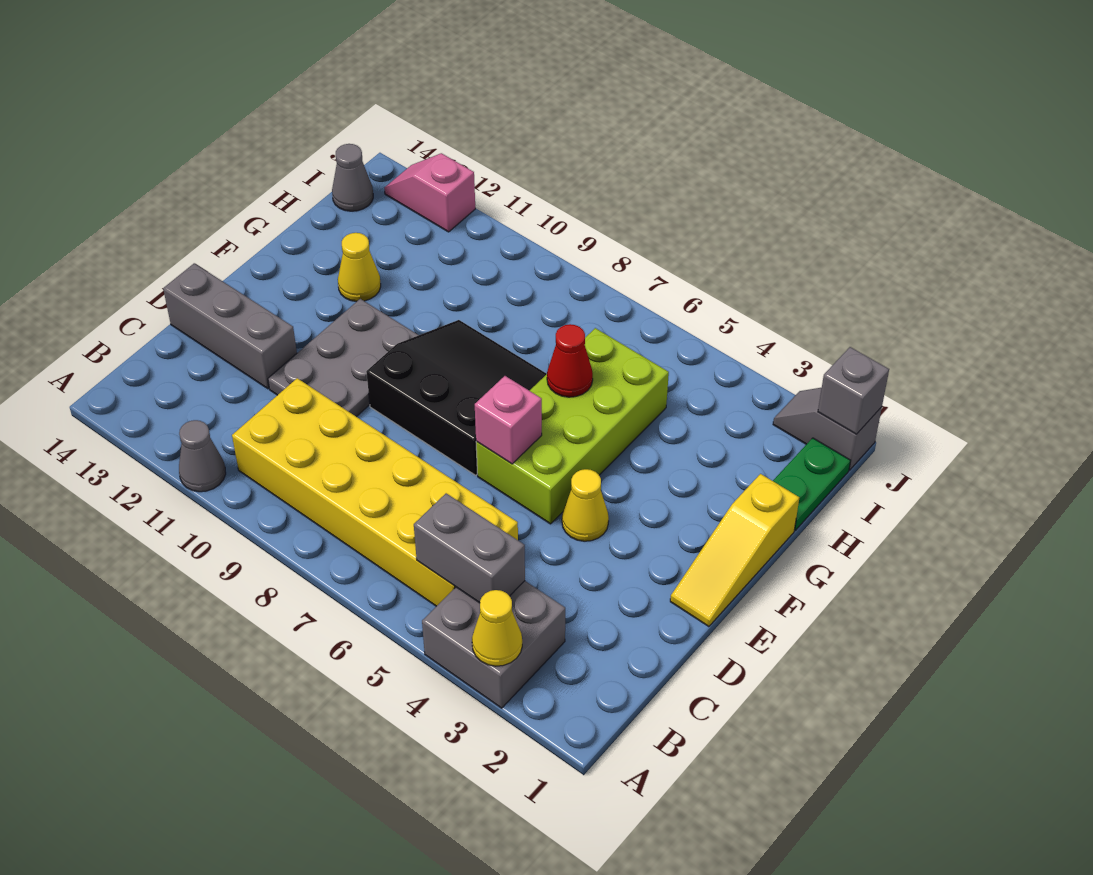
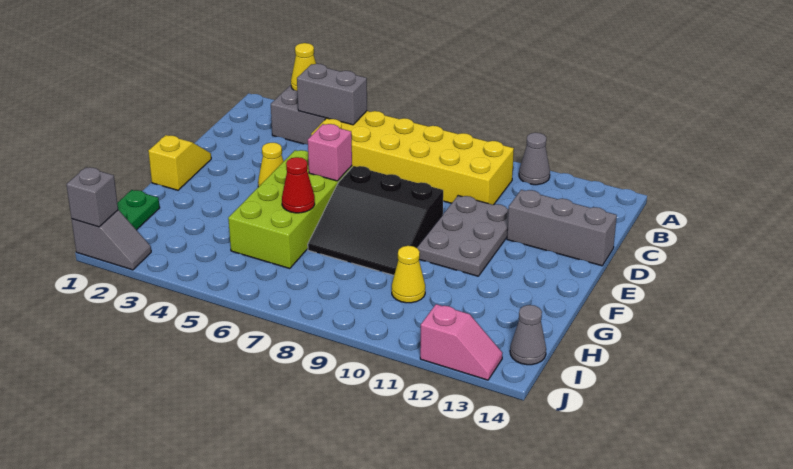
yellow 1x3 slope [670,474,799,627] -> yellow 1x2 slope [148,135,211,190]
yellow 1x1 cone [338,233,381,302] -> yellow 1x1 cone moved to [392,246,425,303]

